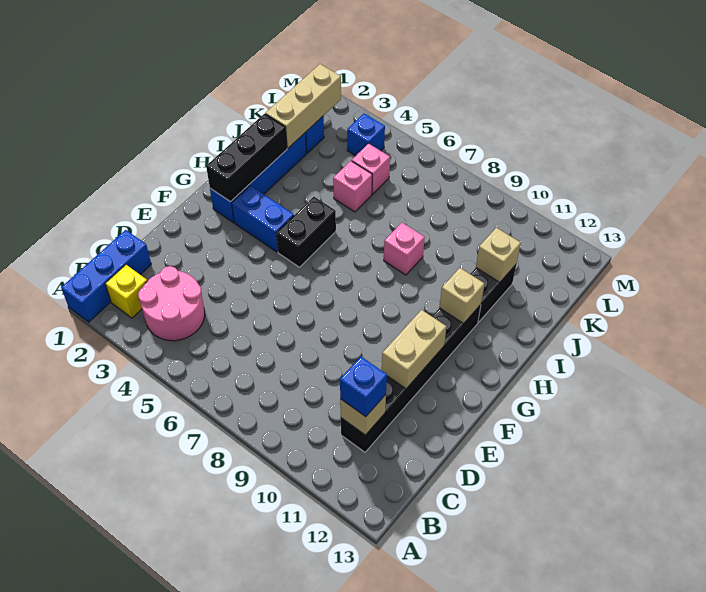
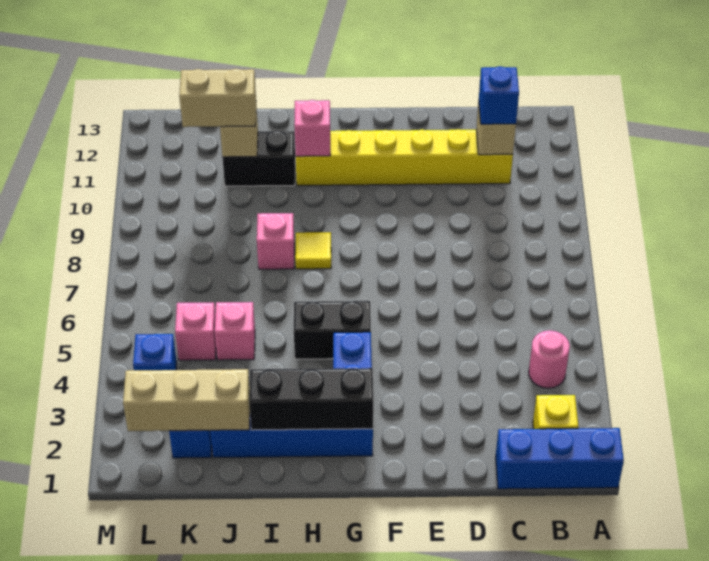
pink 2x2 round brick [138,266,205,341] -> pink 1x1 round brick [529,330,570,388]
black 1x6 brick [341,305,481,452] -> yellow 1x6 brick [296,129,513,185]
tan 1x2 brick [382,310,446,389] -> tan 1x2 brick moved to [179,69,256,127]
none -> yellow 1x1 tile [295,232,331,269]
tan 1x1 brick [439,268,484,324] -> pink 1x1 brick [294,100,330,156]

